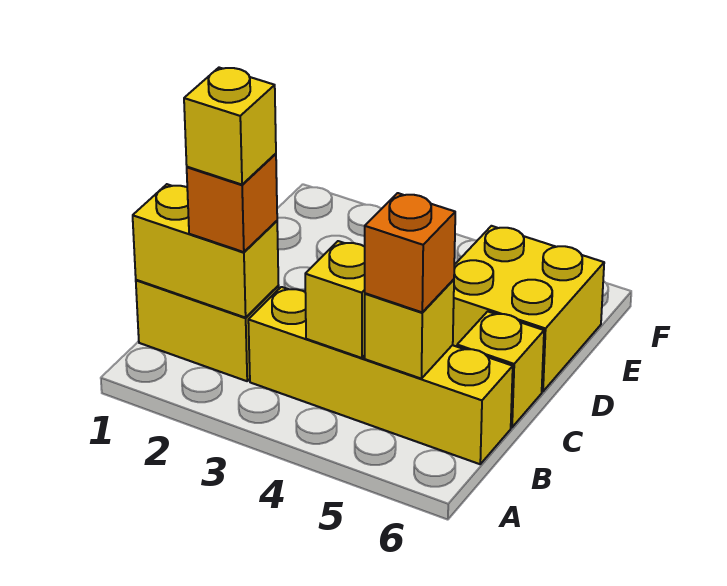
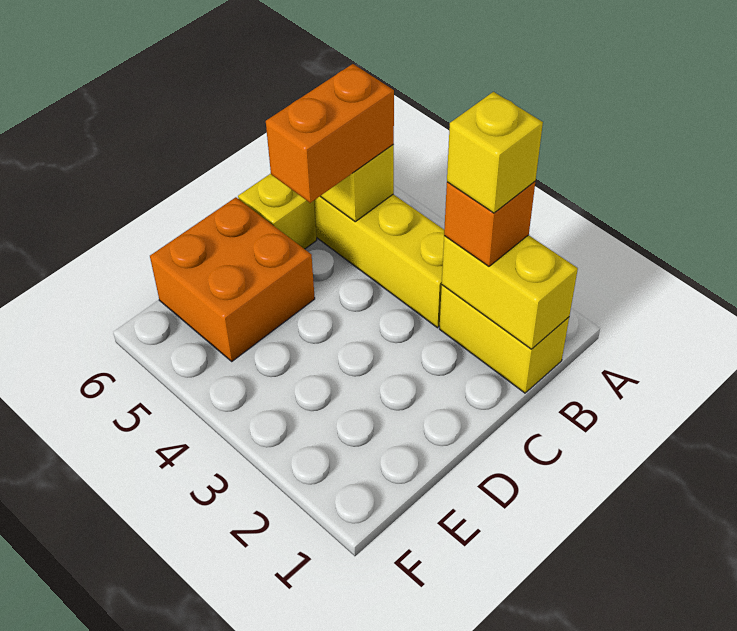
yellow 1x1 brick [305,241,365,358] -> none
orange 1x1 brick [365,193,455,312] -> orange 1x2 brick [266,64,394,203]
yellow 2x2 brick [453,226,604,392] -> orange 2x2 brick [150,197,315,361]

